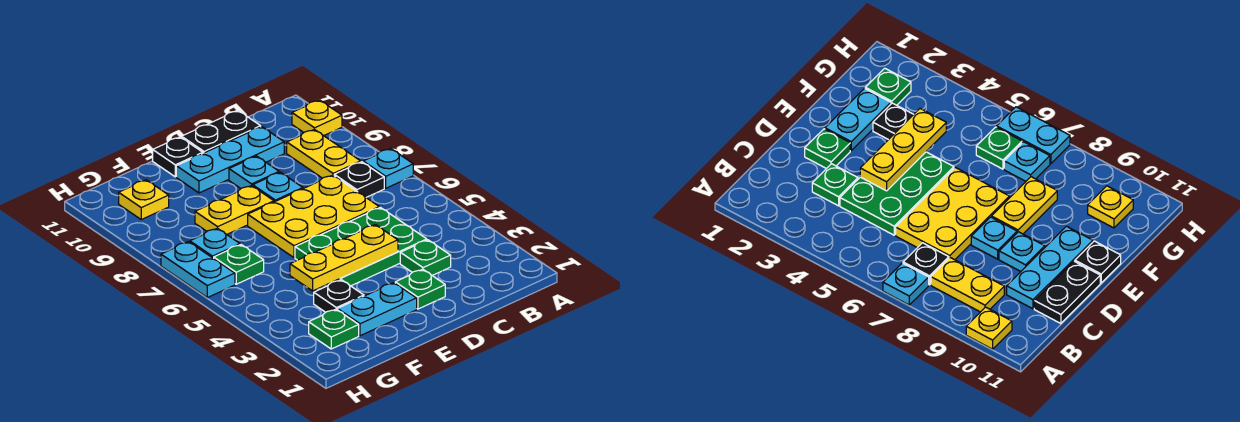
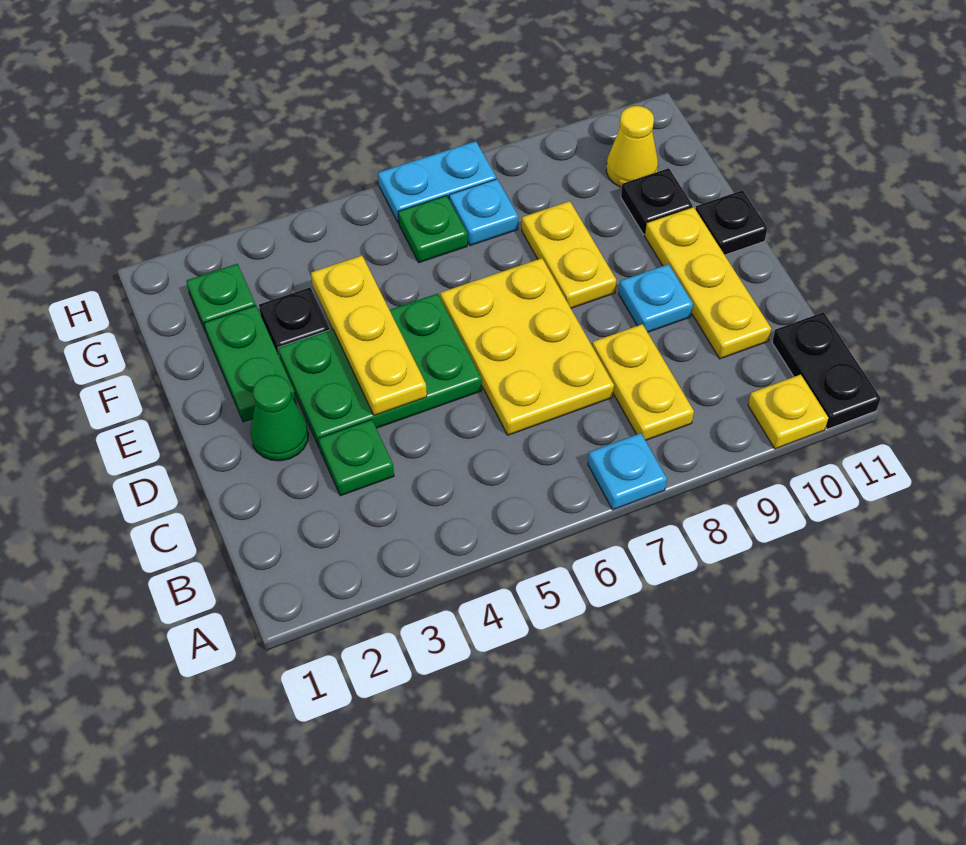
black 1x1 plate [334,162,384,197] -> black 1x1 plate moved to [621,168,692,234]
yellow 1x2 plate [287,129,361,178] -> yellow 1x2 plate turned to [592,324,694,440]
green 2x3 plate [295,207,427,286] -> green 2x3 plate turned to [278,294,482,448]
cyan 1x3 plate [176,127,284,193] -> yellow 1x3 plate [645,207,771,359]
black 1x2 plate [182,110,261,153] -> black 1x2 plate moved to [772,312,881,429]
green 1x1 plate [395,269,445,309] -> green 1x1 cone [250,375,308,461]
cyan 1x1 plate [253,172,303,202] -> none
cyan 1x2 plate [338,283,417,336] -> green 1x2 plate [204,306,296,422]
yellow 1x1 plate [119,180,169,219] -> yellow 1x1 cone [606,106,658,187]

